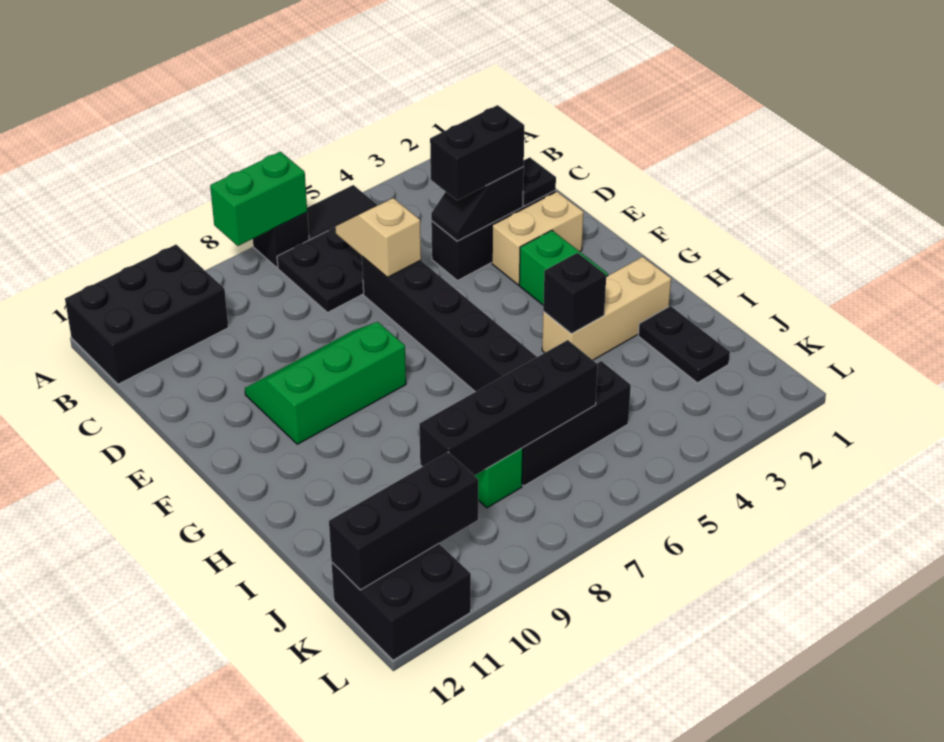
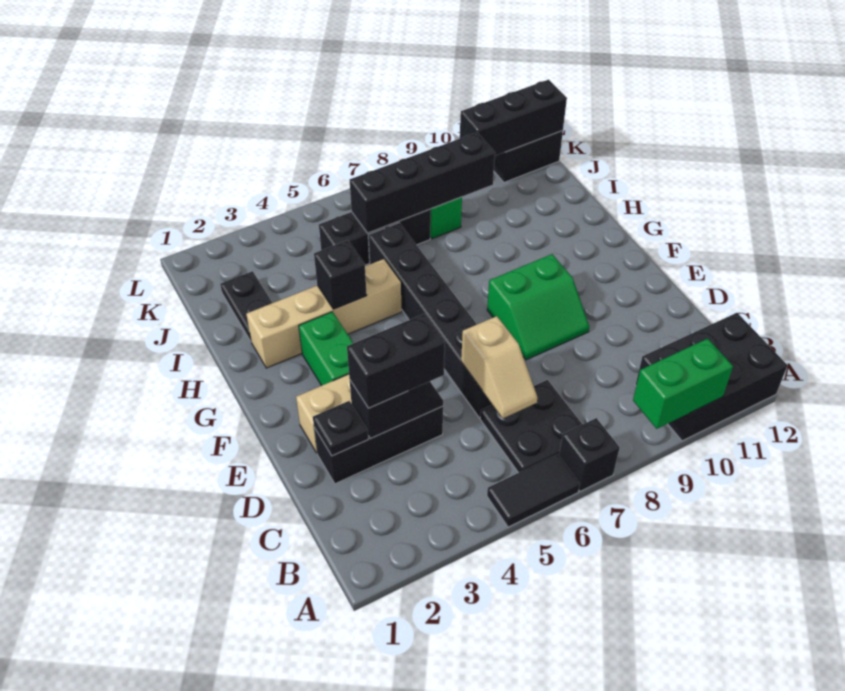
green 1x2 brick [210,152,307,246] -> green 1x2 brick moved to [633,339,733,429]
green 2x3 slope [245,322,406,444] -> green 2x2 slope [487,254,589,360]
tan 1x3 brick [542,257,671,360] -> tan 1x4 brick [246,259,402,368]

